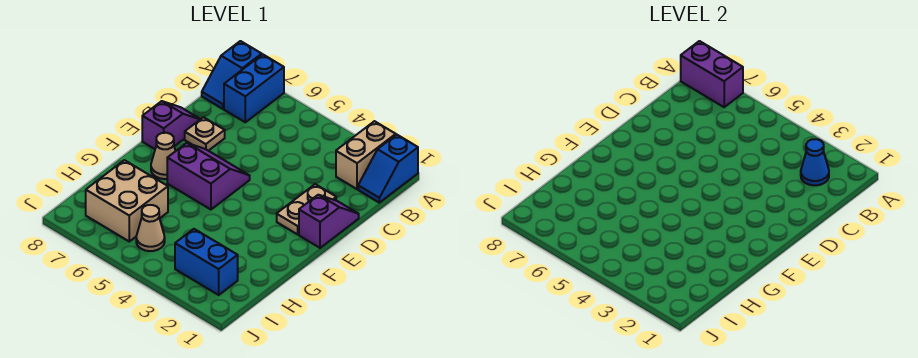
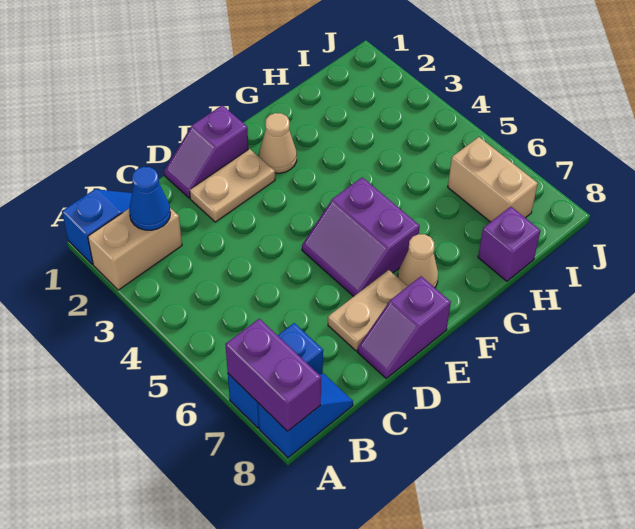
tan 1x1 plate [185,117,225,151] -> tan 1x2 plate [328,270,408,351]
tan 2x2 brick [86,160,168,241] -> tan 1x2 brick [448,137,538,222]
none -> purple 1x1 brick [478,207,541,281]
blue 1x2 brick [175,229,238,295] -> none
tan 1x1 cone [136,205,165,251] -> tan 1x1 cone moved to [259,113,297,173]

